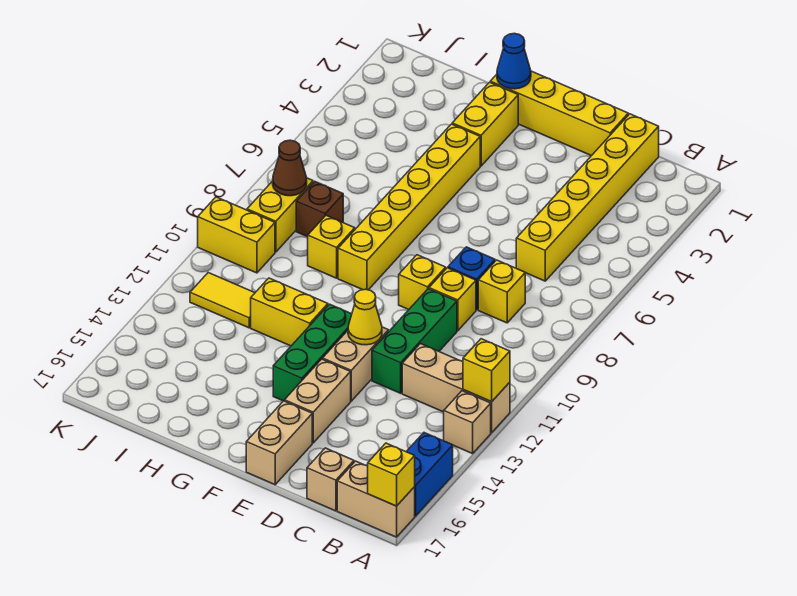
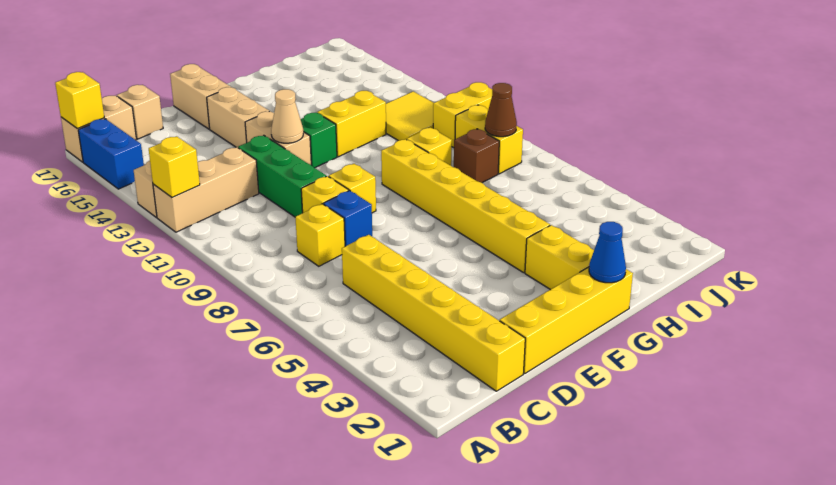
yellow 1x1 cone [348,289,382,345] -> tan 1x1 cone [271,89,303,143]
green 1x3 brick [273,304,352,401] -> green 1x1 brick [300,113,337,168]
yellow 1x2 tile [190,273,255,328] -> yellow 2x2 tile [386,91,433,141]

